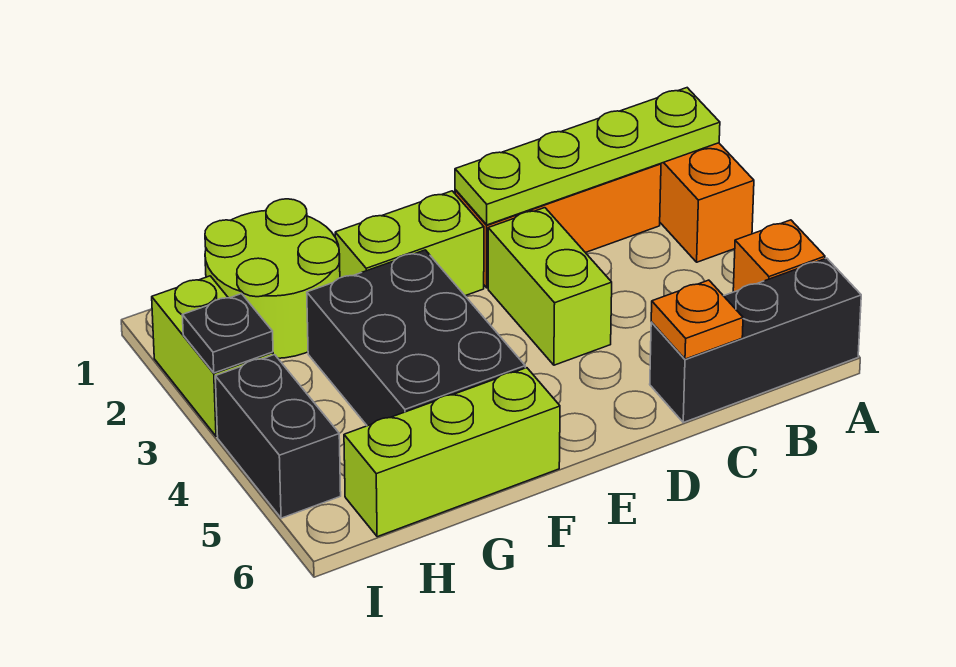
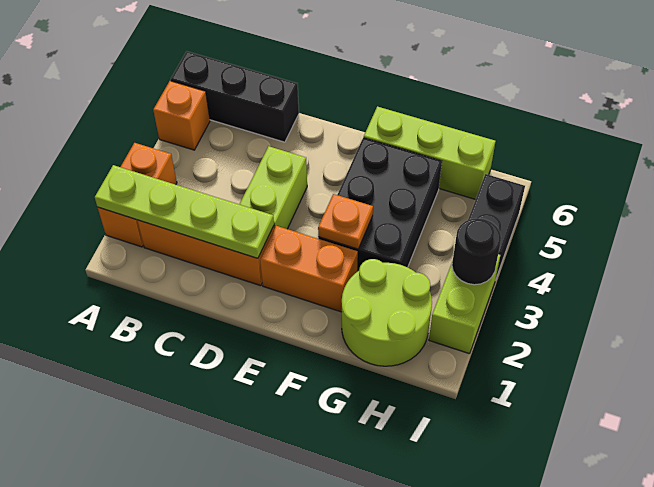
orange 1x1 plate [651,280,743,359] -> orange 1x1 plate moved to [318,194,373,249]
lime 1x2 brick [335,191,484,296] -> orange 1x2 brick [260,226,358,312]
black 1x1 plate [182,294,273,373] -> black 1x1 round brick [452,218,501,285]

